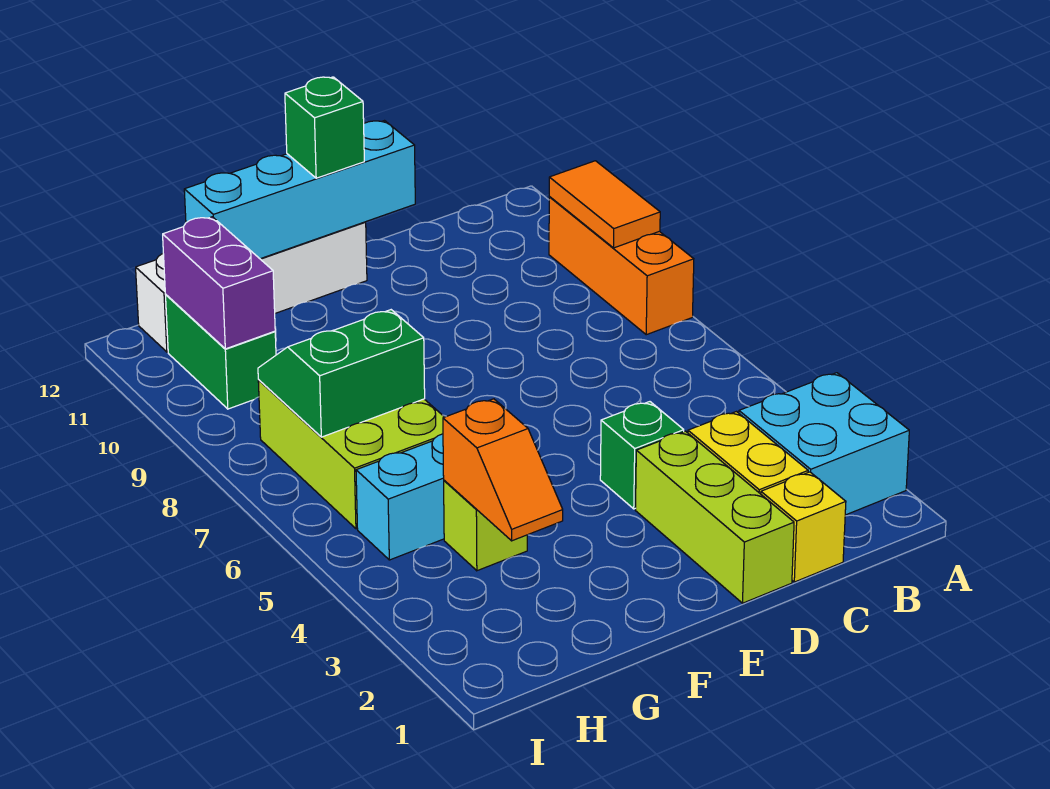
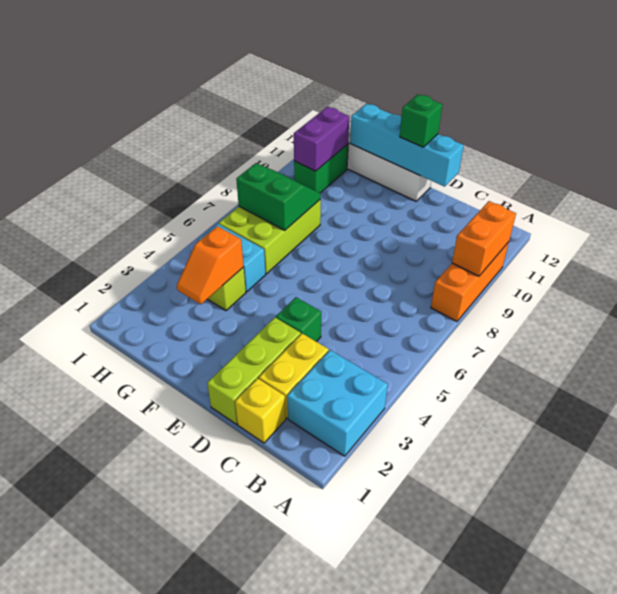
orange 1x2 tile [549,161,660,248] -> orange 1x2 brick [452,201,516,276]

